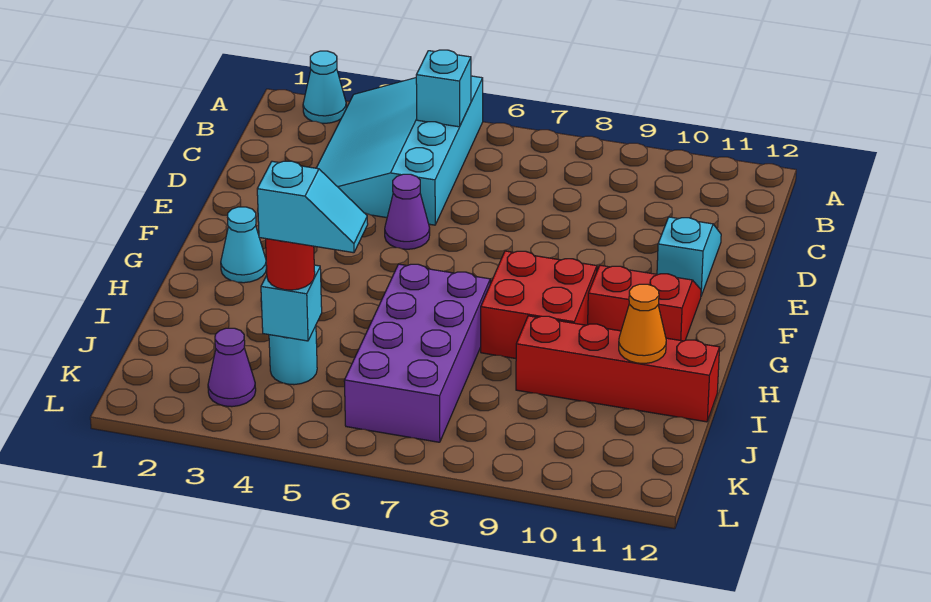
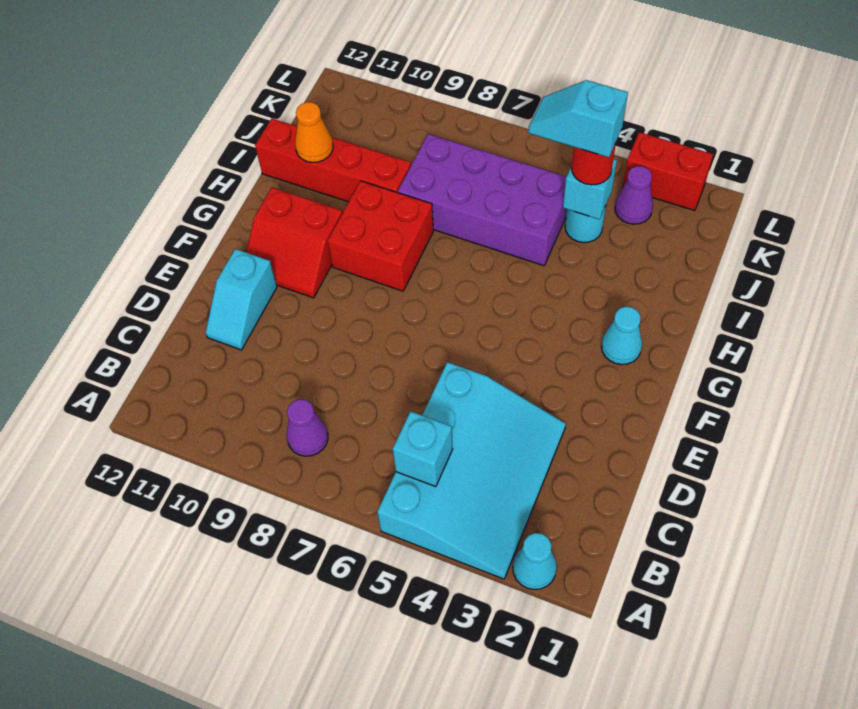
purple 1x1 cone [385,174,430,249] -> purple 1x1 cone moved to [287,399,328,456]
purple 2x4 brick [344,264,490,442] -> purple 2x4 brick turned to [398,134,567,266]
none -> red 1x2 brick [622,132,713,211]

